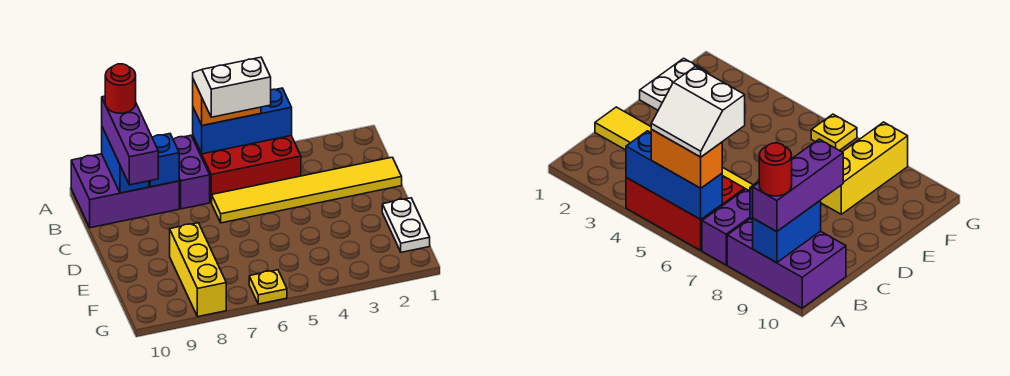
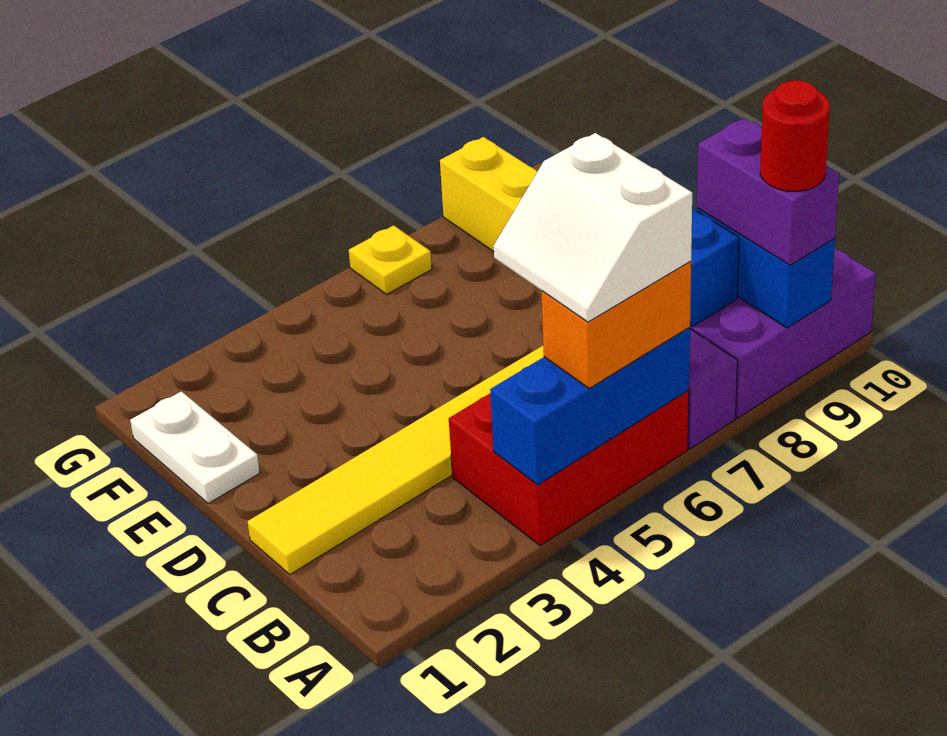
white 2x2 slope [193,57,271,117] -> white 2x2 slope turned to [494,133,692,322]
purple 1x3 brick [102,96,158,185] -> purple 1x2 brick [697,118,839,265]

